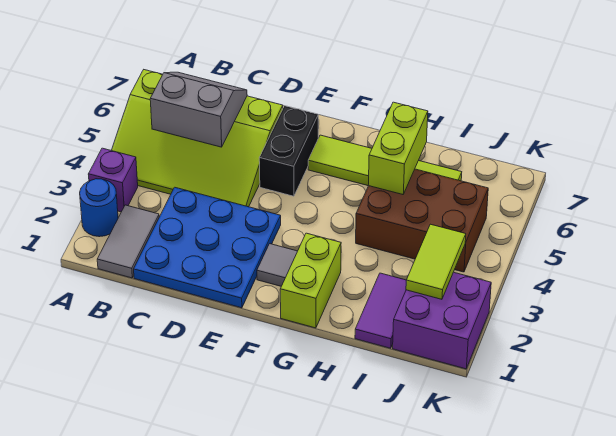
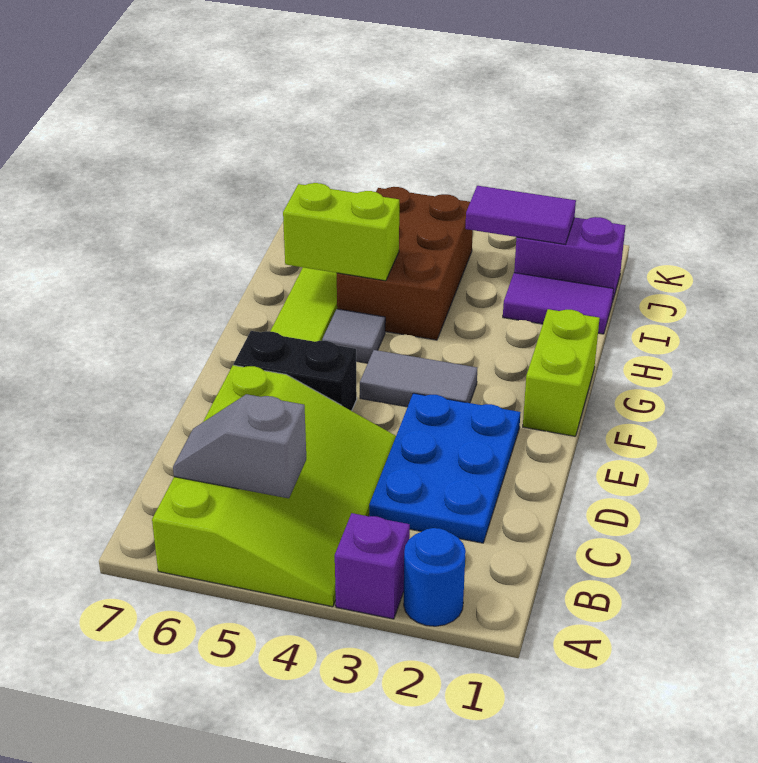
grey 1x2 tile [97,205,159,278] -> grey 1x2 tile moved to [360,350,477,407]
grey 2x2 slope [150,72,247,147] -> grey 1x2 slope [173,394,306,498]
blue 3x3 plate [134,187,281,308] -> blue 2x3 plate [369,393,521,543]
grey 1x1 tile [257,244,297,286] -> grey 1x1 tile moved to [322,309,385,363]
lime 1x2 brick [280,233,341,328] -> lime 1x2 brick turned to [523,309,600,436]
purple 2x2 brick [393,272,491,369] -> purple 1x2 brick [514,217,626,302]
lime 1x2 tile [406,224,466,299] -> purple 1x2 tile [465,186,576,244]

